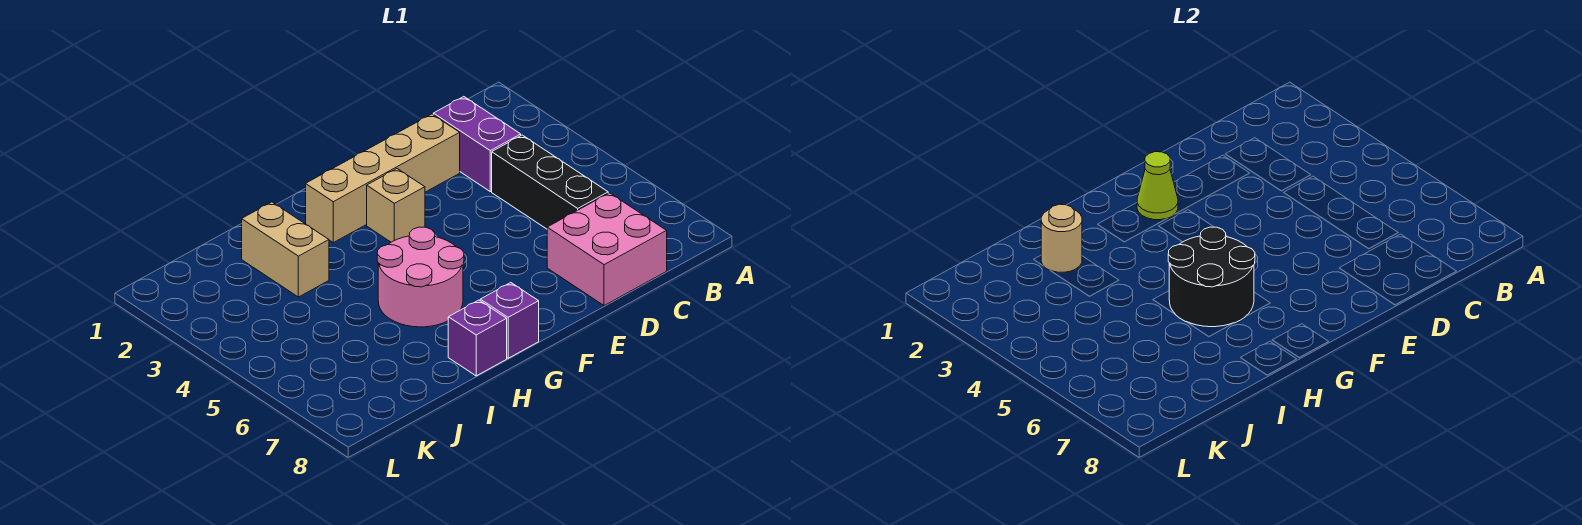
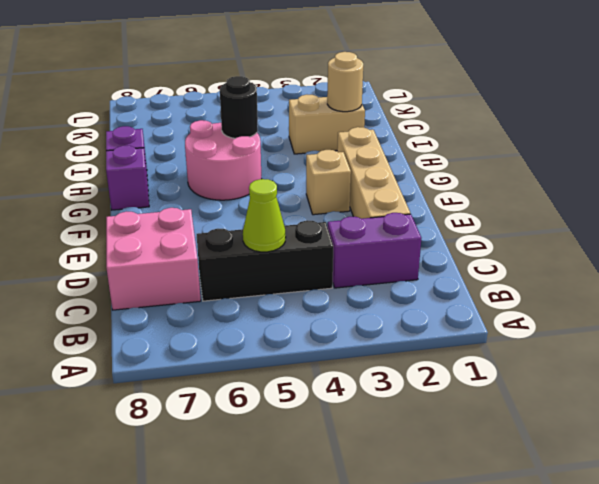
lime 1x1 cone [1137,152,1178,220] -> lime 1x1 cone moved to [243,179,286,252]
black 2x2 round brick [1168,227,1255,327] -> black 1x1 round brick [220,76,258,138]

